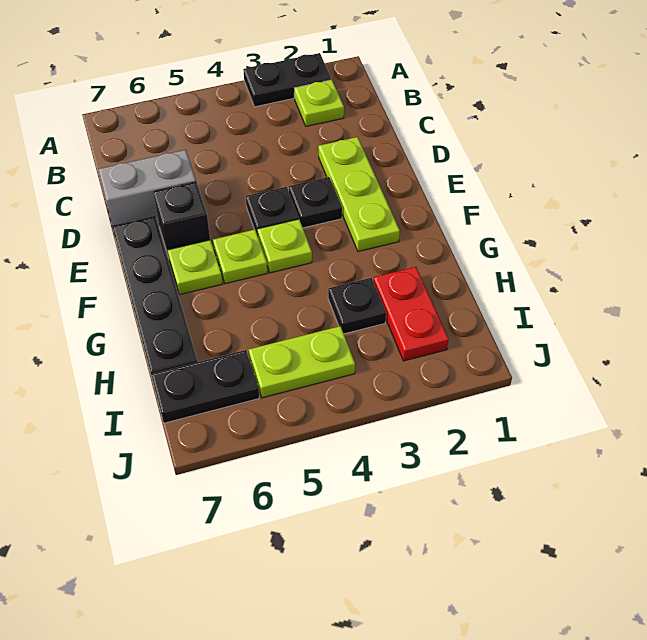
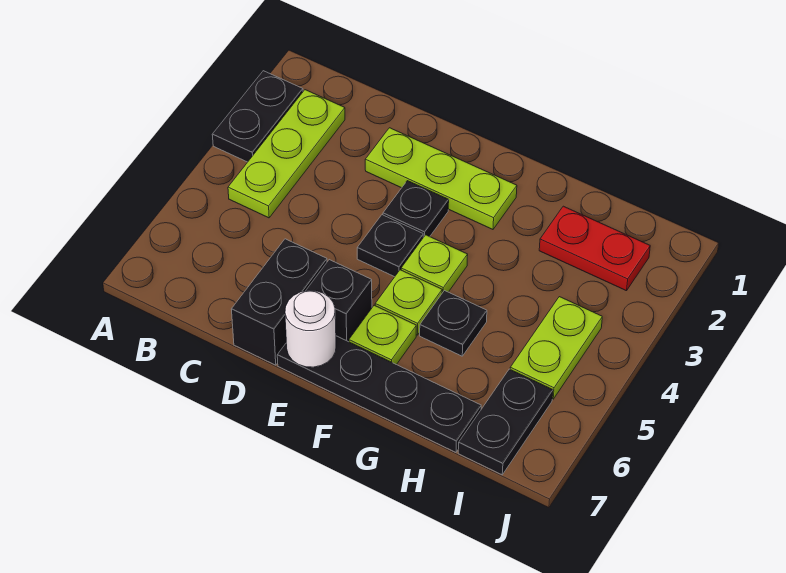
lime 1x1 plate [294,80,344,126] -> lime 1x3 plate [228,90,345,218]
grey 1x2 brick [98,150,196,227] -> black 1x2 brick [231,239,327,365]
none -> white 1x1 round brick [285,290,336,367]
black 1x1 plate [328,278,386,334] -> black 1x1 plate moved to [420,291,487,356]

